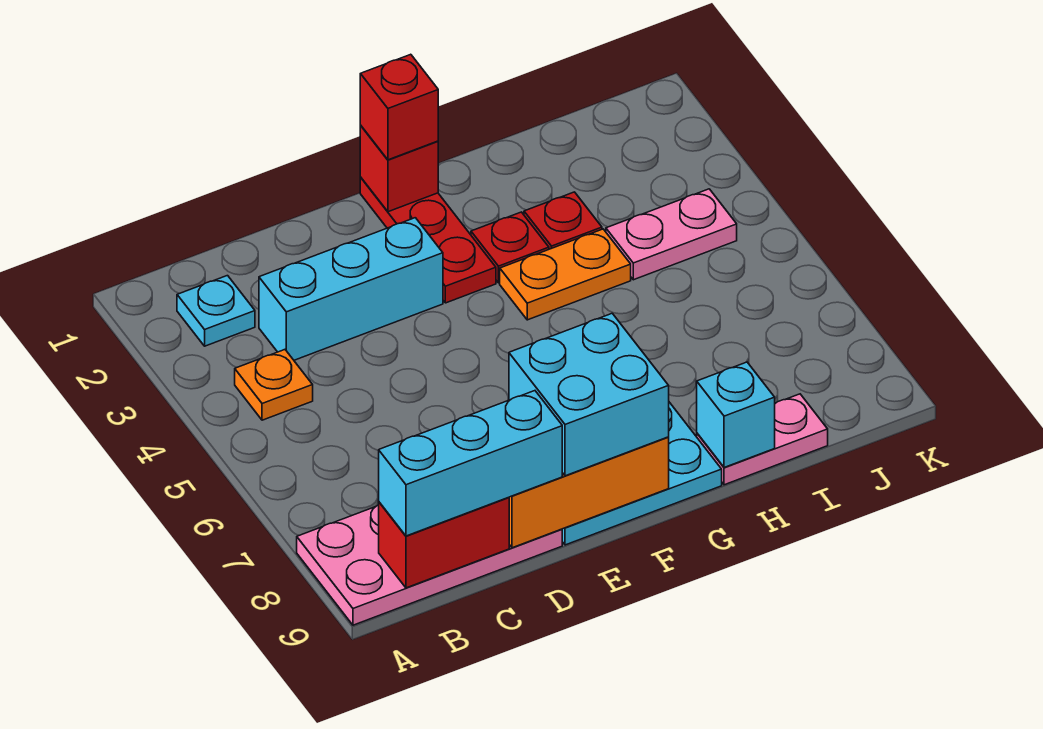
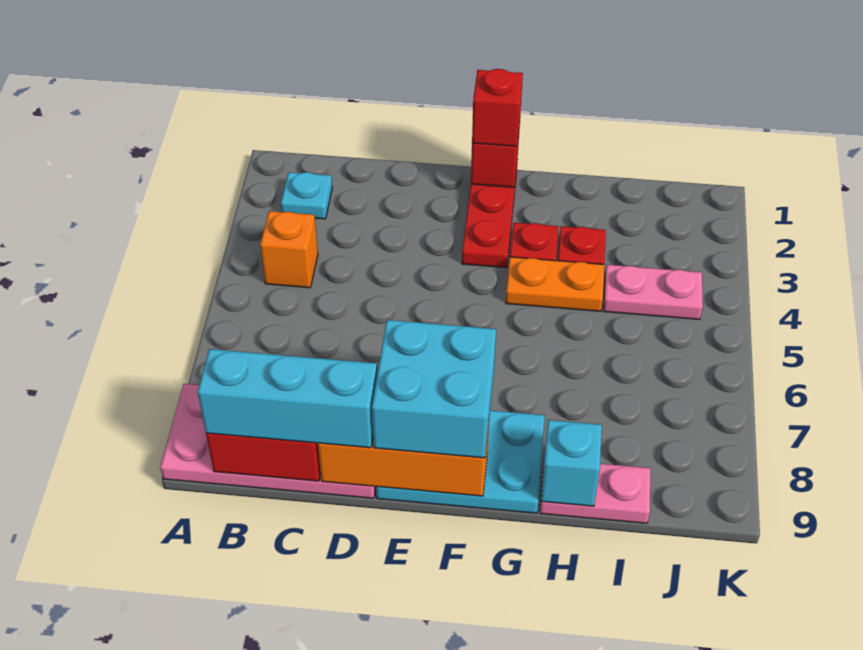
orange 1x1 plate [235,350,313,420] -> orange 1x1 brick [260,211,318,288]
cyan 1x3 brick [259,218,443,360] -> none

